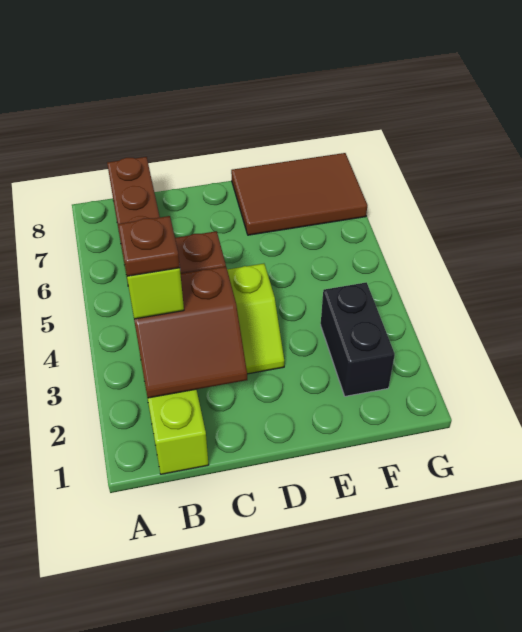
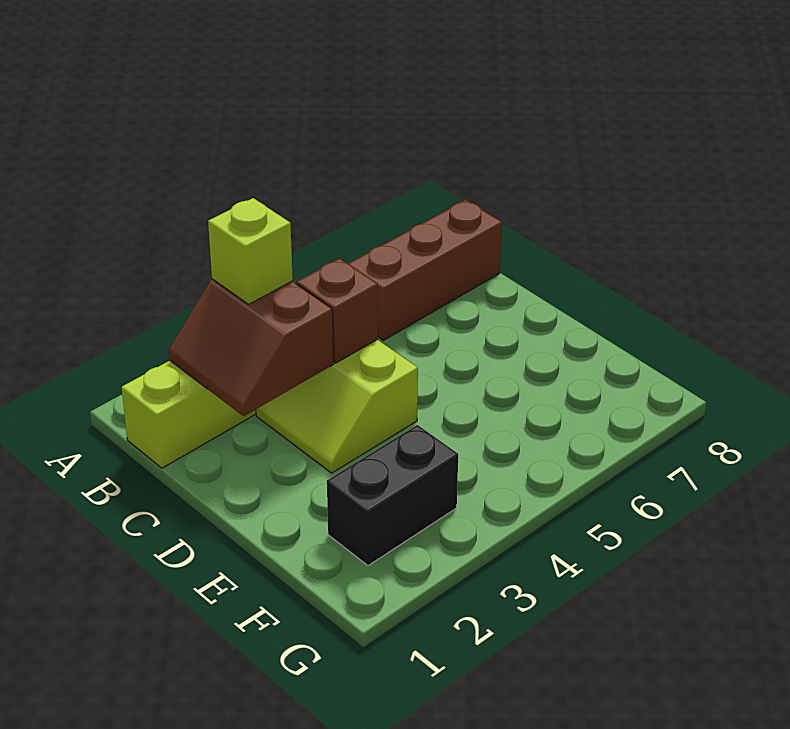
brown 1x1 plate [118,216,180,276] -> none
brown 2x3 tile [231,153,367,235] -> none

